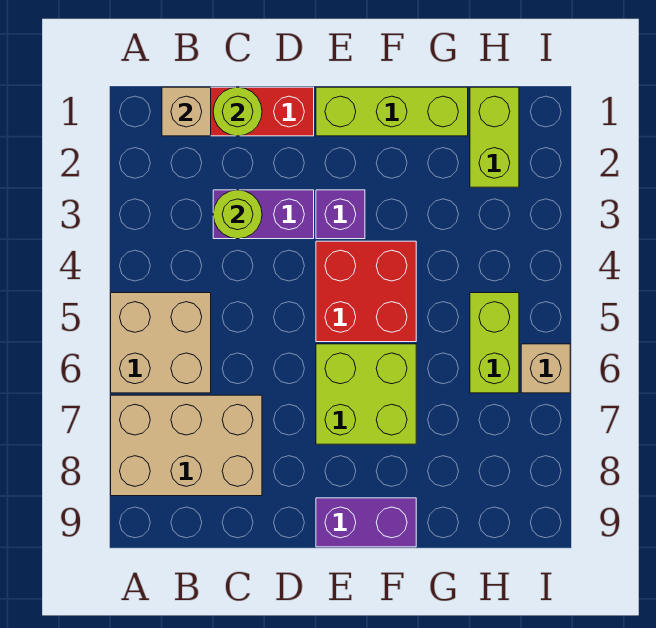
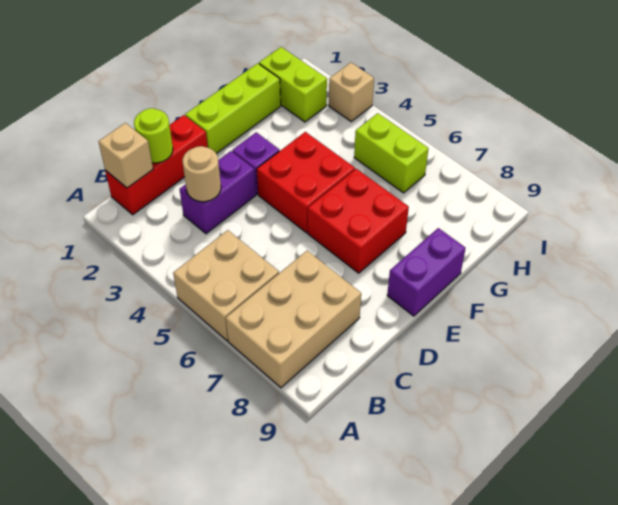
lime 1x1 round brick [213,190,262,239] -> tan 1x1 round brick [183,146,221,202]
lime 2x2 brick [316,344,416,444] -> red 2x2 brick [308,169,409,273]
tan 1x1 brick [521,344,570,393] -> tan 1x1 brick moved to [329,63,374,121]

